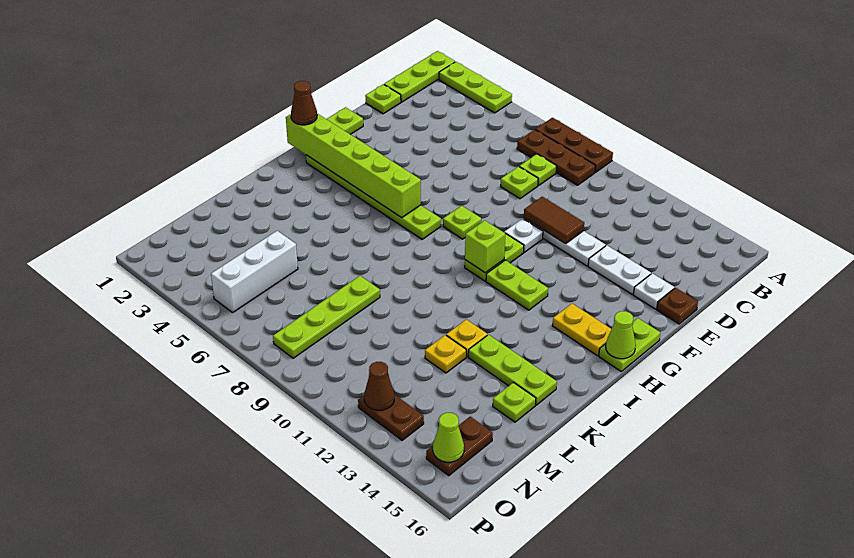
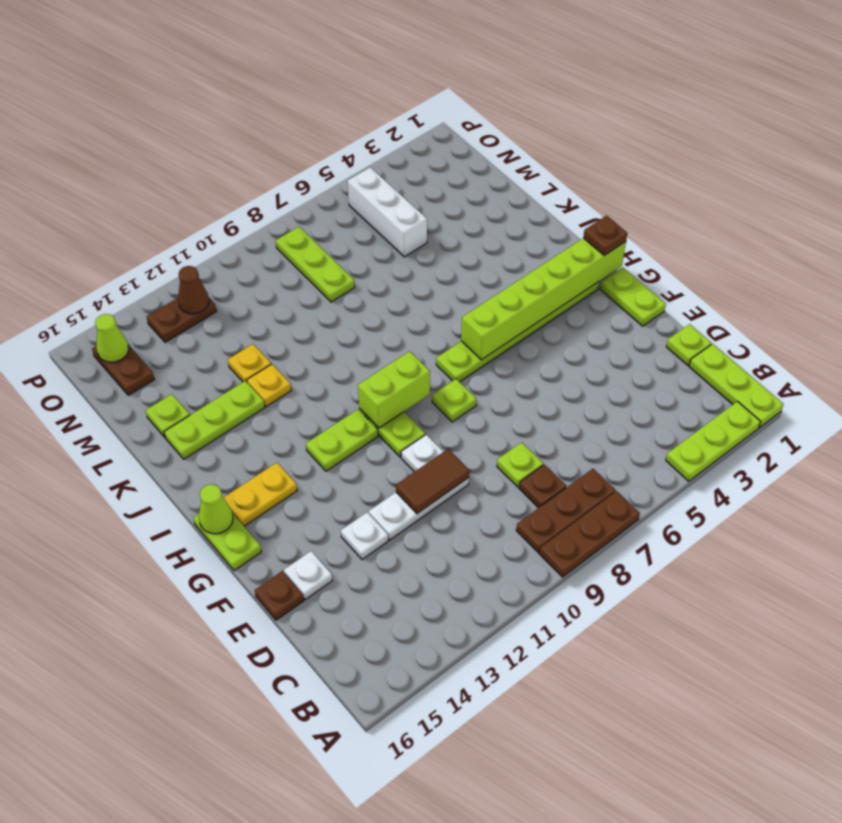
lime 1x1 plate [519,154,556,186] -> brown 1x1 plate [519,465,566,508]
white 1x2 plate [588,245,651,294] -> white 1x1 plate [341,512,388,560]
brown 1x1 cone [291,81,317,125] -> brown 1x1 plate [583,216,628,255]
lime 1x1 brick [465,220,505,273] -> lime 1x2 brick [358,351,430,428]
lime 1x4 plate [273,276,380,358] -> lime 1x3 plate [276,227,355,302]

